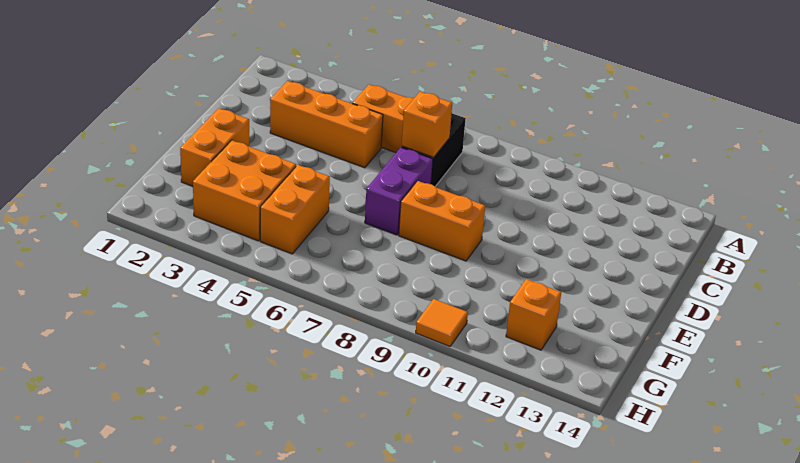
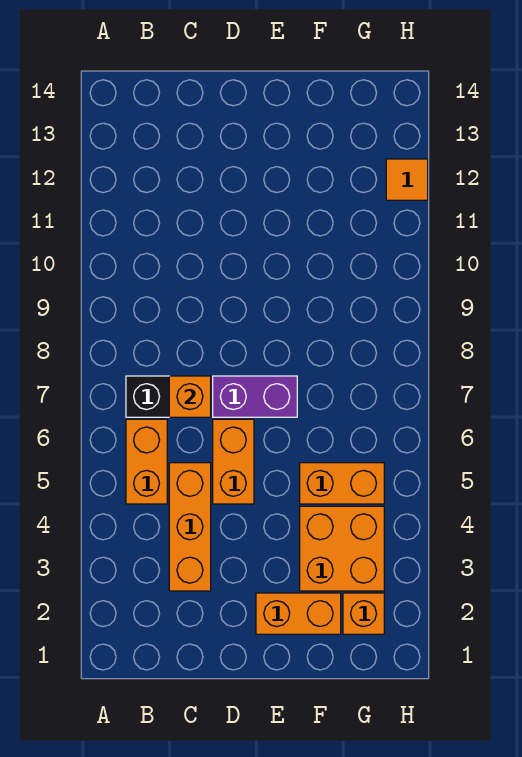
orange 1x2 brick [399,181,485,261] -> orange 1x2 brick moved to [213,419,254,504]
orange 1x1 brick [506,279,561,350] -> orange 1x1 brick moved to [343,593,384,634]
orange 1x1 tile [416,299,468,346] -> orange 1x1 tile moved to [386,159,428,200]

